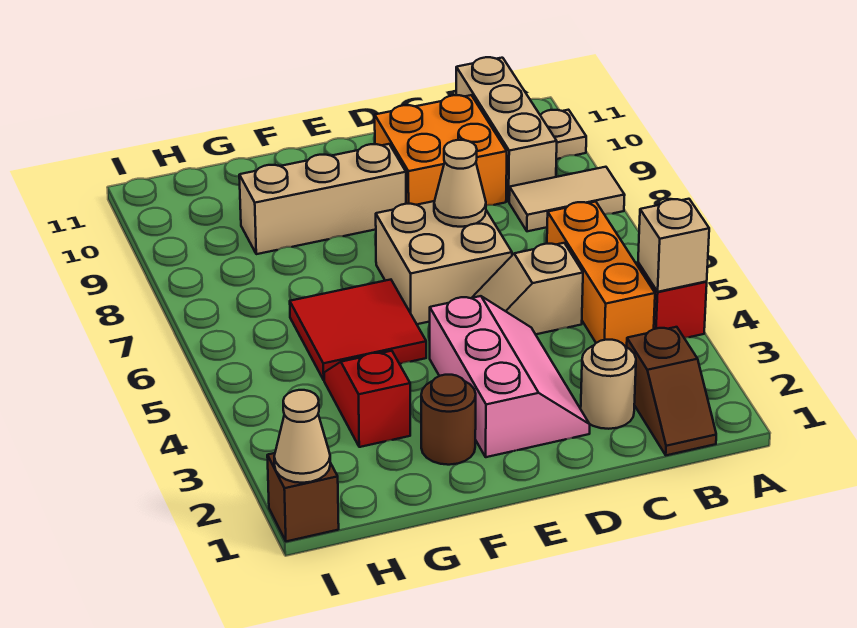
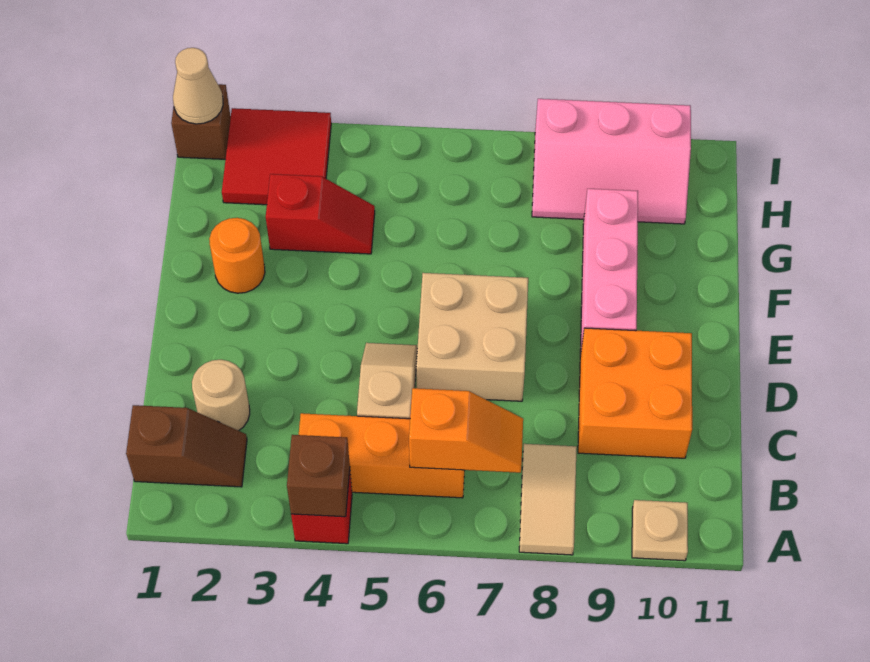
tan 1x1 brick [638,199,709,292] -> brown 1x1 brick [287,435,350,517]
brown 1x2 slope [627,327,716,455] -> brown 1x2 slope turned to [126,405,247,487]
none -> orange 1x2 slope [409,388,523,473]
tan 1x3 brick [456,57,557,202] -> none
pink 2x3 slope [430,296,590,457] -> pink 2x3 slope moved to [532,99,691,224]
tan 1x1 cone [434,140,486,227] -> none
tan 1x3 brick [239,144,406,254] -> pink 1x3 brick [580,189,638,356]
brown 1x1 round brick [421,375,476,465] -> orange 1x1 round brick [209,218,265,293]
red 2x2 tile [290,280,426,380] -> red 2x2 tile moved to [222,108,331,205]

